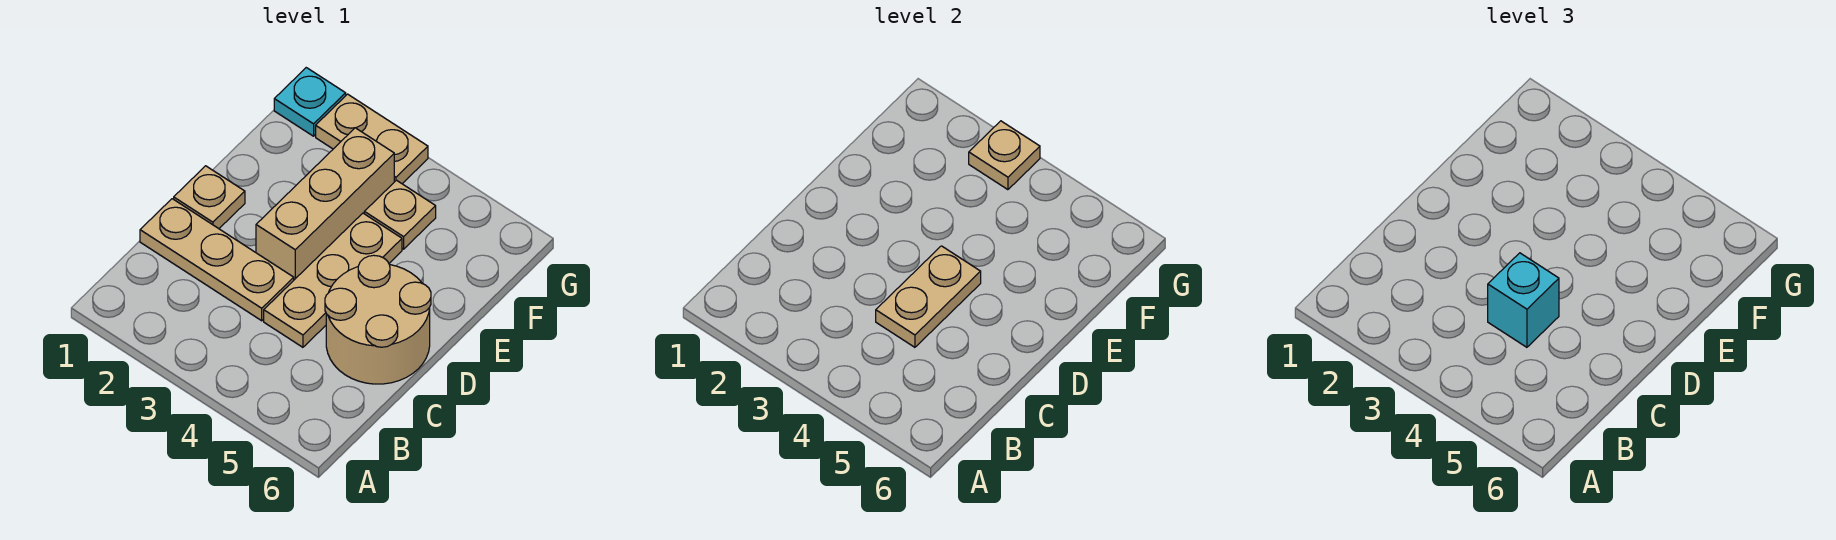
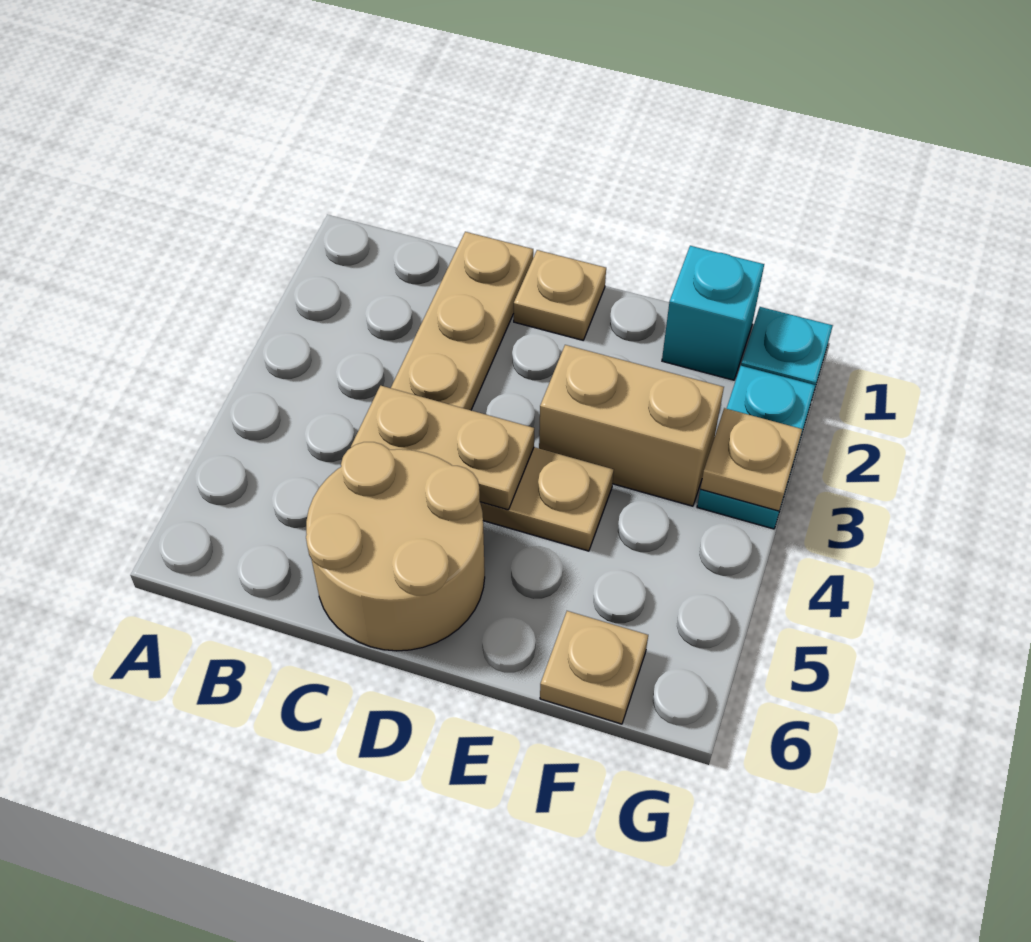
cyan 1x1 brick [1488,253,1559,347] -> cyan 1x1 brick moved to [662,246,764,380]
tan 1x3 brick [256,128,394,280] -> tan 1x2 brick [539,345,724,506]
tan 1x1 plate [364,180,436,249] -> tan 1x1 plate moved to [540,611,648,724]
tan 1x2 plate [316,94,428,184] -> cyan 1x2 plate [697,366,816,529]

